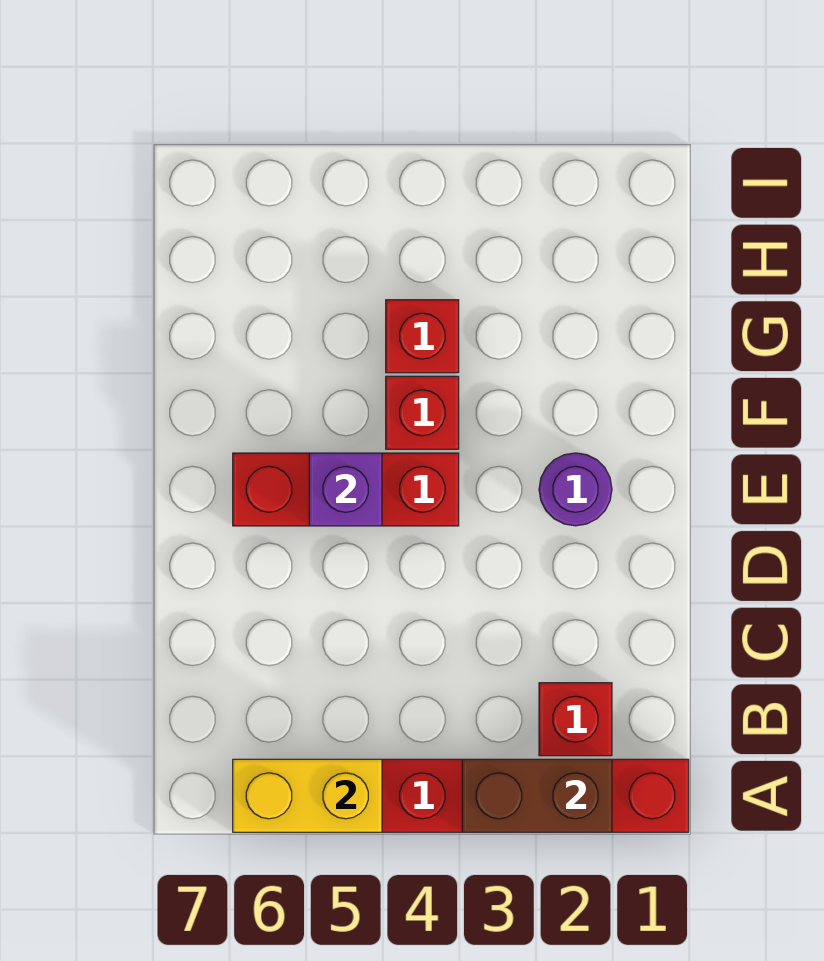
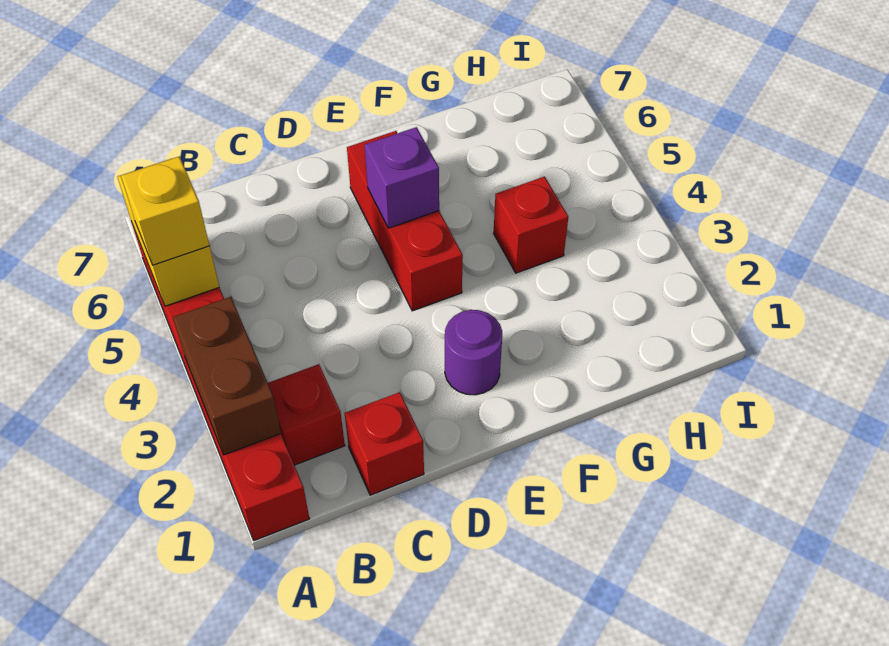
none -> yellow 1x1 brick [121,156,209,265]
red 1x1 brick [386,376,459,449] -> red 1x1 brick moved to [345,392,424,495]

